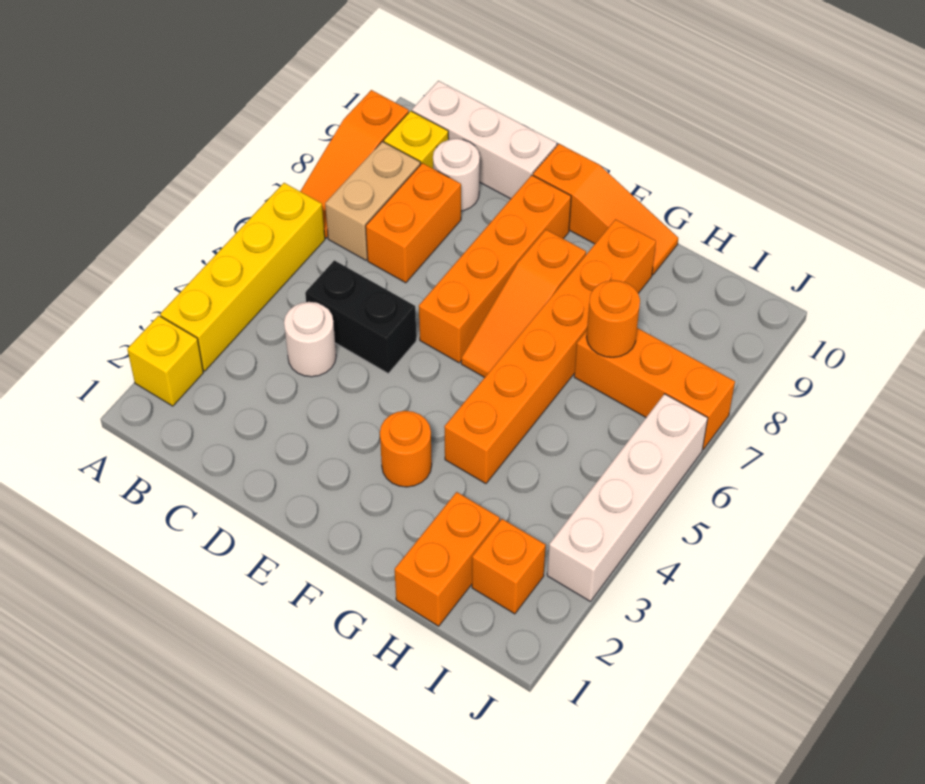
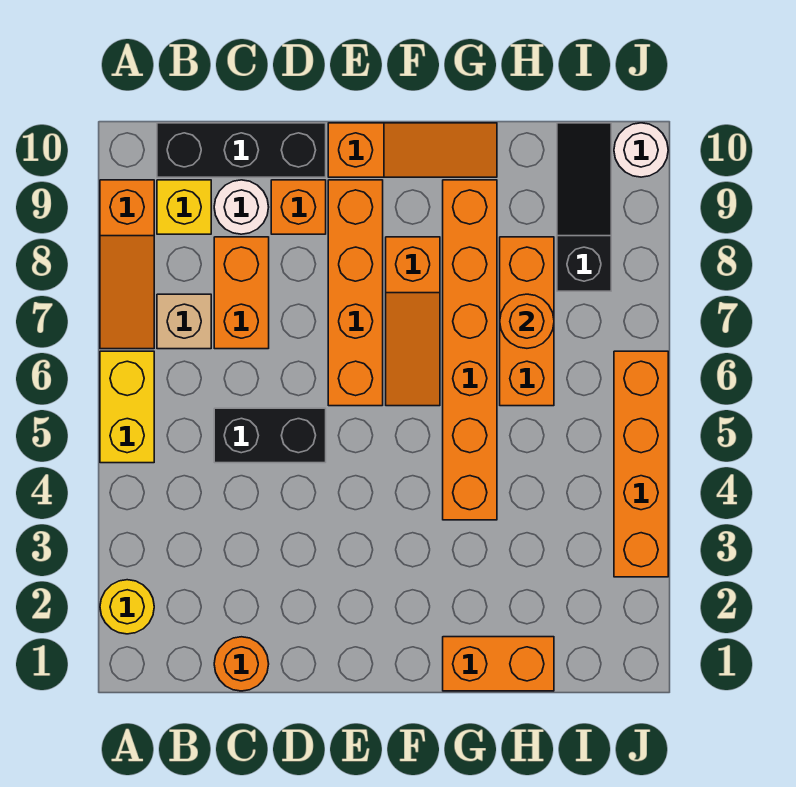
yellow 1x1 brick [127,315,203,406] -> yellow 1x1 round brick [100,580,154,634]
yellow 1x4 brick [160,183,325,371] -> yellow 1x2 brick [100,351,154,463]
tan 1x2 brick [325,142,420,260] -> tan 1x1 brick [157,294,211,349]
white 1x3 brick [412,81,557,199] -> black 1x3 brick [157,123,326,177]
white 1x1 round brick [284,302,336,377] -> white 1x1 round brick moved to [614,123,668,177]
orange 1x1 round brick [380,411,432,487] -> orange 1x1 round brick moved to [214,637,269,691]
orange 1x2 brick [395,492,500,626] -> orange 1x2 brick turned to [443,637,554,691]
orange 1x3 brick [574,328,735,449] -> orange 1x3 brick turned to [500,237,554,406]
orange 1x1 brick [472,519,546,614] -> orange 1x1 brick moved to [271,180,326,234]
none -> black 1x3 slope [557,123,611,291]
white 1x4 brick [547,394,708,602] -> orange 1x4 brick [614,351,668,577]

